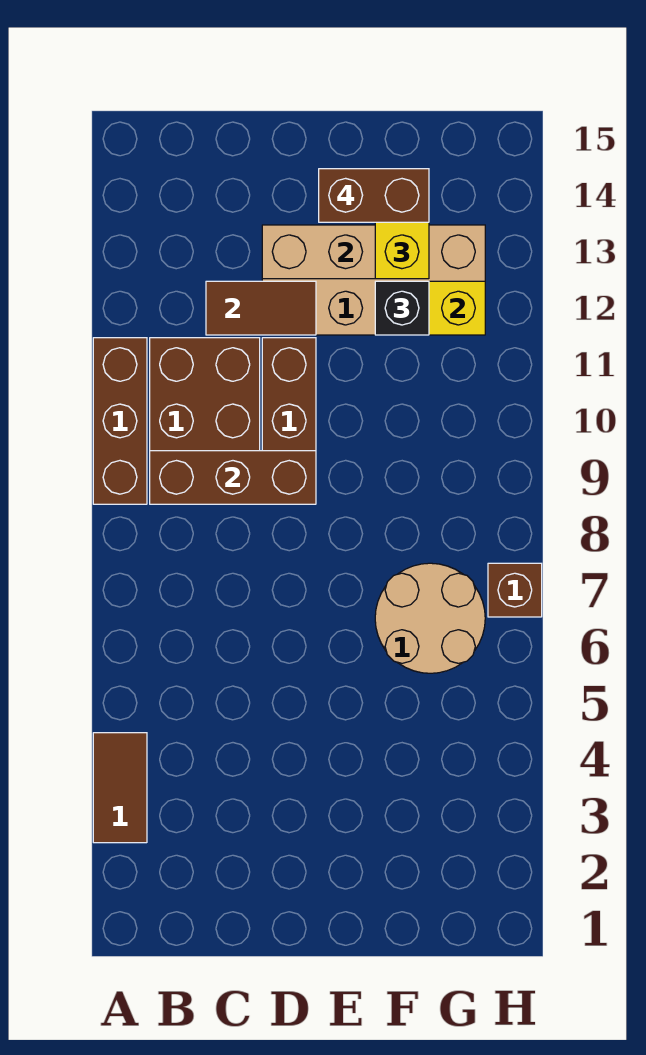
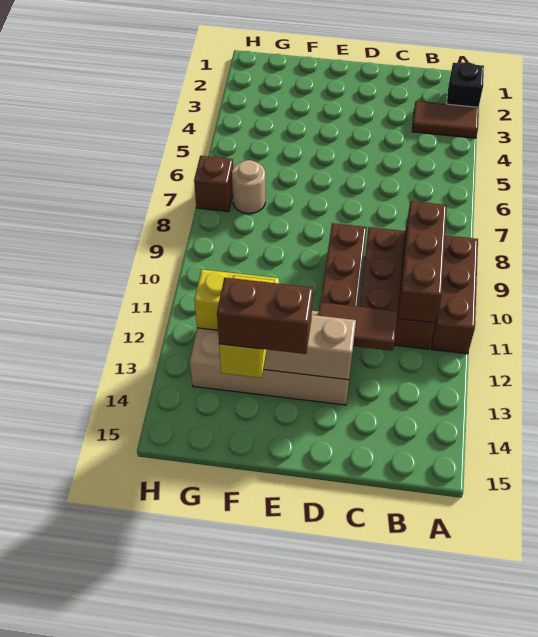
brown 1x2 tile [93,733,147,843] -> brown 1x2 tile turned to [412,101,479,138]
brown 1x3 brick [150,451,316,504] -> brown 1x3 brick turned to [398,201,447,323]
tan 2x2 round brick [375,563,485,673] -> tan 1x1 round brick [232,160,265,214]
black 1x1 brick [375,281,429,335] -> black 1x1 brick moved to [447,63,484,107]

